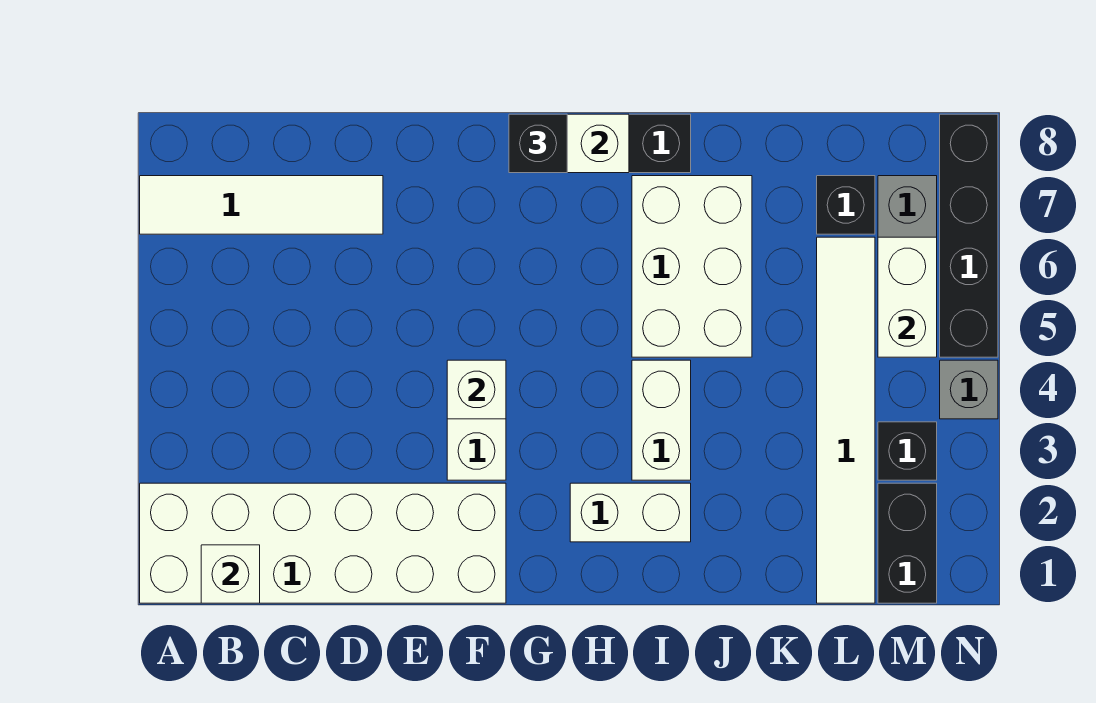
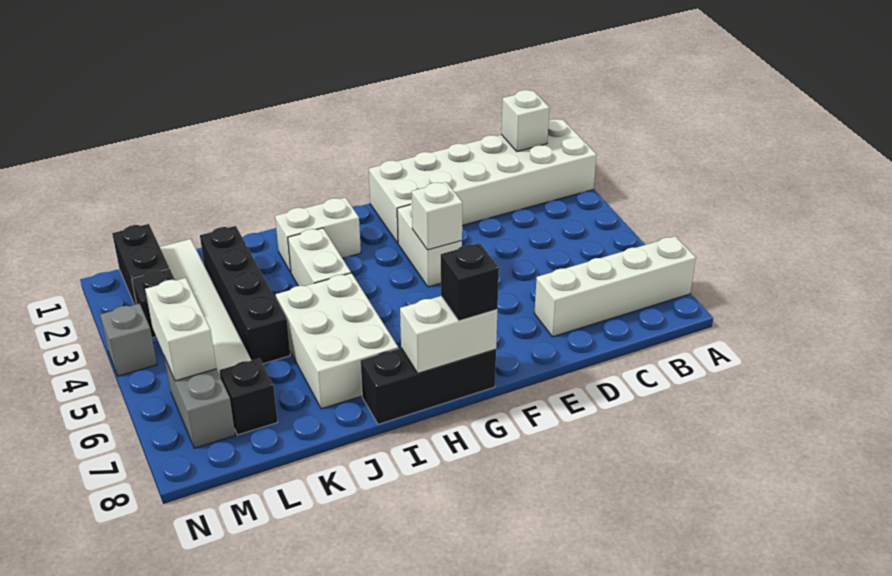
white 1x4 tile [140,176,383,234] -> white 1x4 brick [534,236,696,337]
black 1x4 brick [940,114,998,357] -> black 1x4 brick moved to [200,226,290,364]

